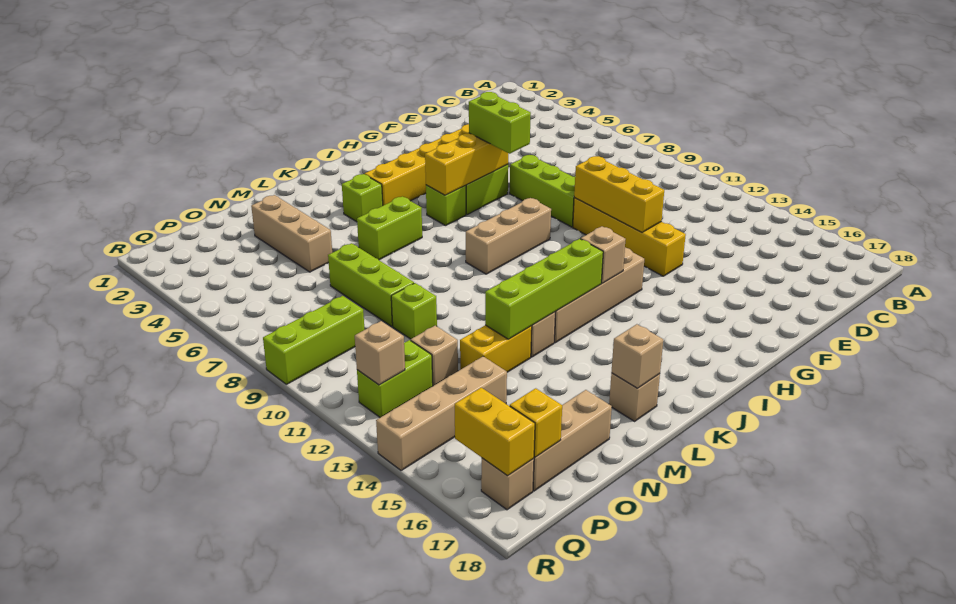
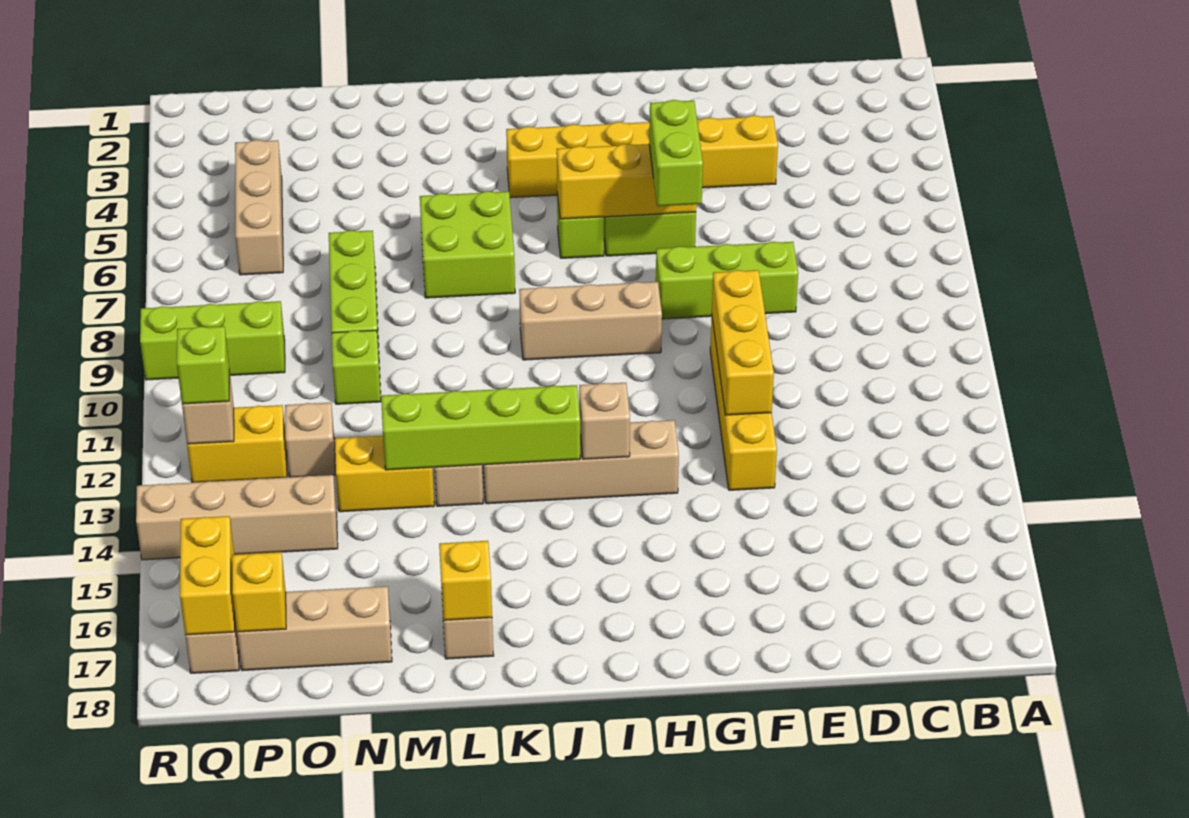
lime 1x3 brick [510,155,575,227] -> lime 1x3 brick turned to [656,242,798,319]
lime 1x1 brick [342,174,383,222] -> lime 1x1 brick moved to [177,326,229,404]
lime 1x2 brick [357,196,422,260] -> lime 2x2 brick [420,191,515,298]
tan 1x1 brick [611,324,663,388] -> yellow 1x1 brick [439,541,492,620]
tan 1x3 brick [251,195,332,272] -> tan 1x3 brick moved to [235,140,283,275]
lime 1x2 brick [357,340,433,417] -> yellow 1x2 brick [187,405,287,483]

